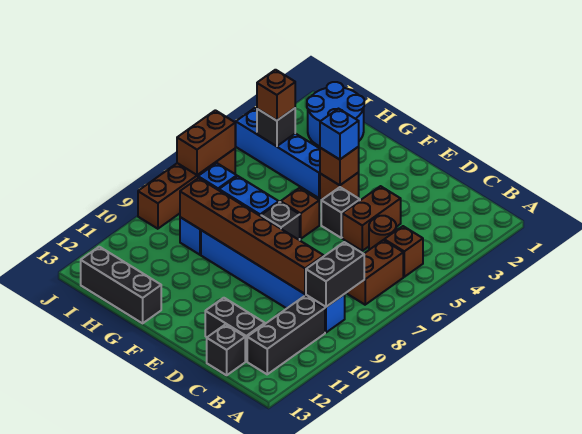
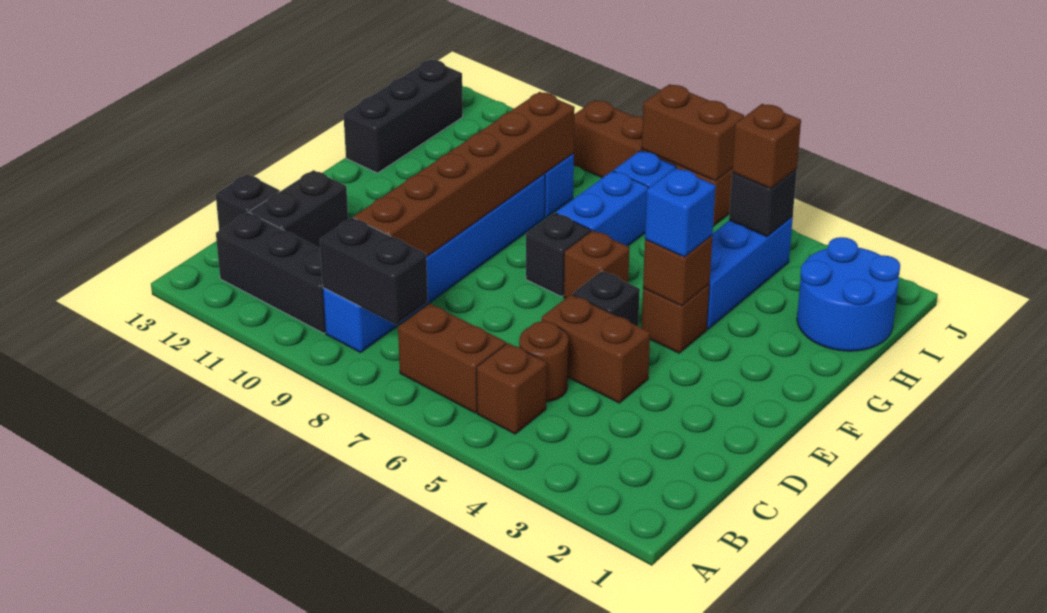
blue 1x4 brick [235,108,320,198] -> blue 1x3 brick [707,216,793,329]

